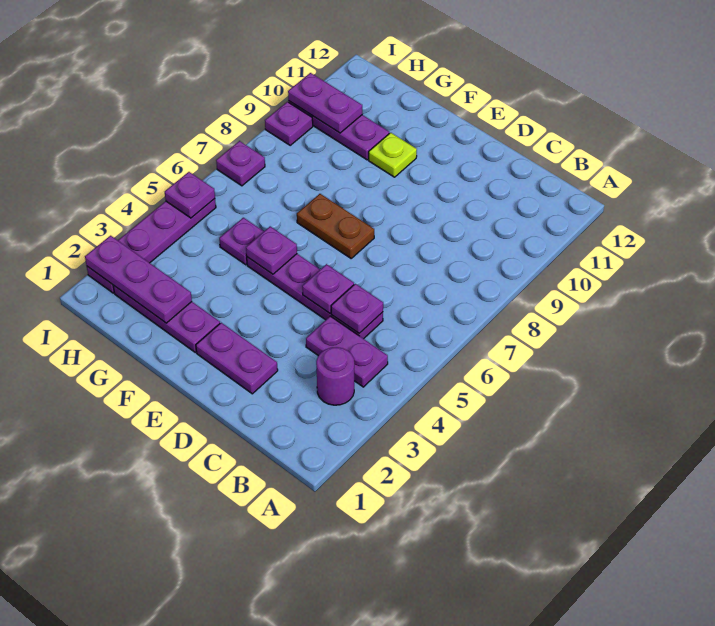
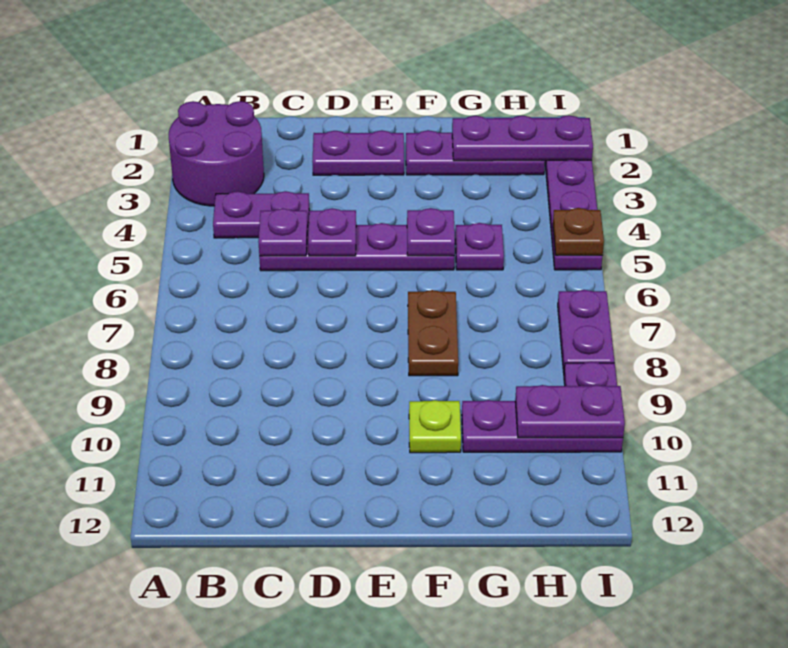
purple 1x1 round brick [316,347,354,405] -> purple 2x2 round brick [169,101,264,206]
brown 1x2 plate [297,194,374,258] -> brown 1x2 plate turned to [408,290,458,376]
purple 1x1 plate [165,172,215,218] -> brown 1x1 plate [553,208,604,255]
purple 1x1 plate [216,141,265,186] -> purple 1x2 plate [558,290,614,373]

